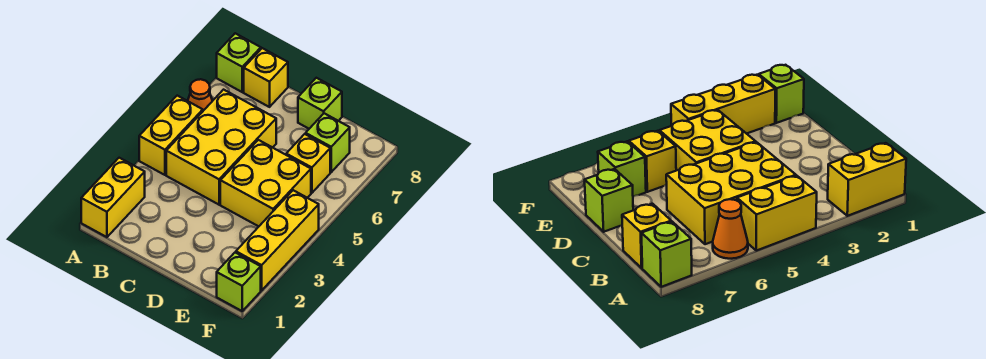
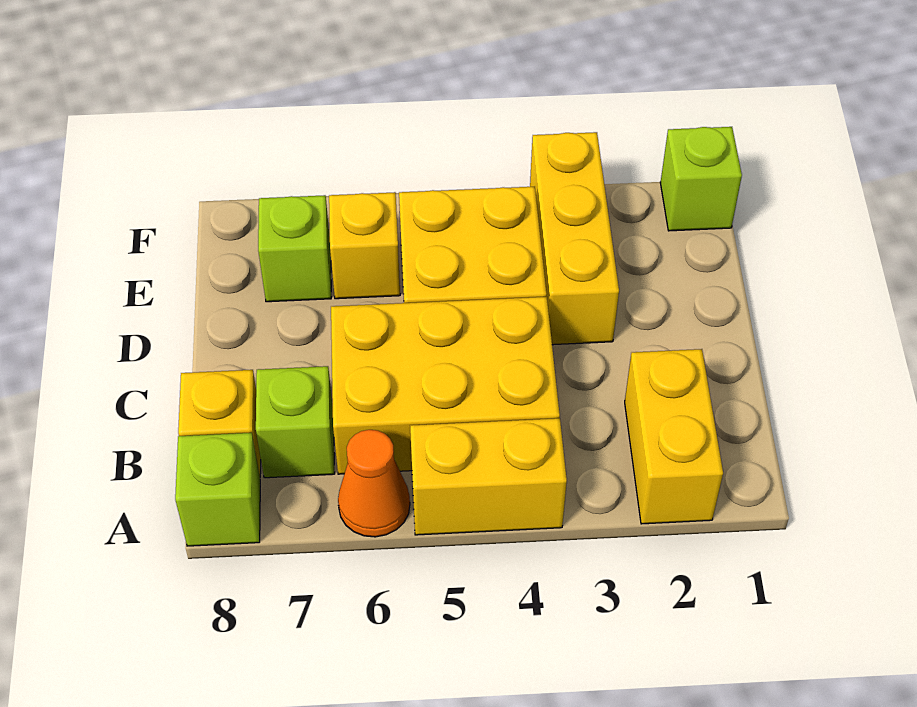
yellow 1x2 brick [81,158,145,237] -> yellow 1x2 brick turned to [625,349,723,524]
lime 1x1 brick [298,78,342,129] -> lime 1x1 brick moved to [256,366,335,478]
yellow 1x3 brick [236,190,319,290] -> yellow 1x3 brick turned to [530,132,619,345]

